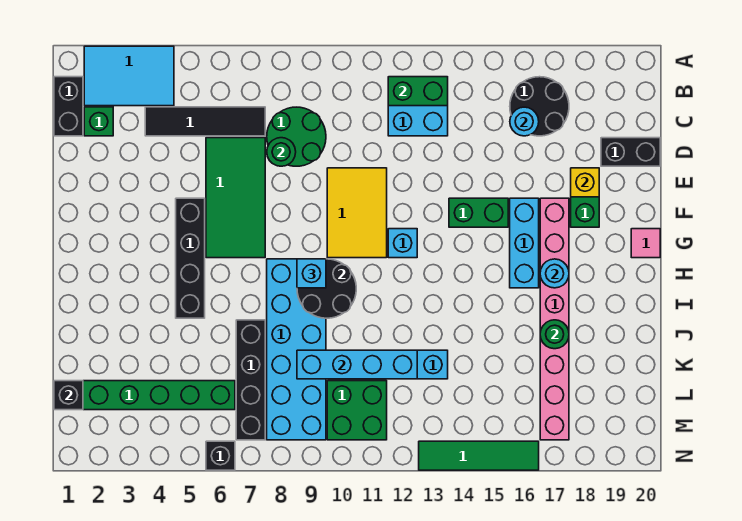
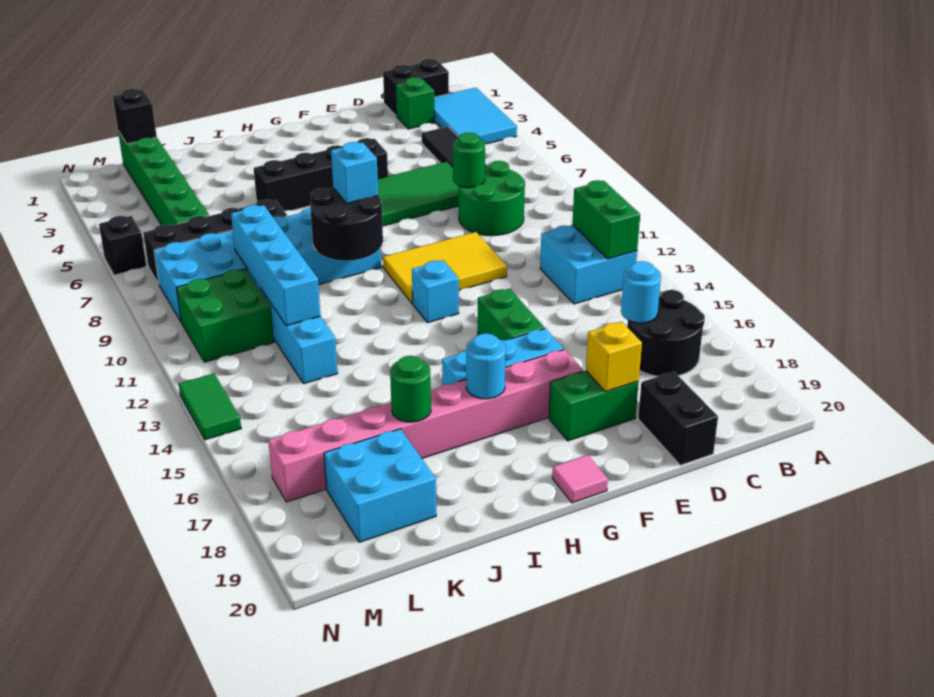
none -> cyan 2x2 brick [324,429,436,542]
green 1x4 tile [419,441,539,470] -> green 1x2 tile [179,373,241,440]

